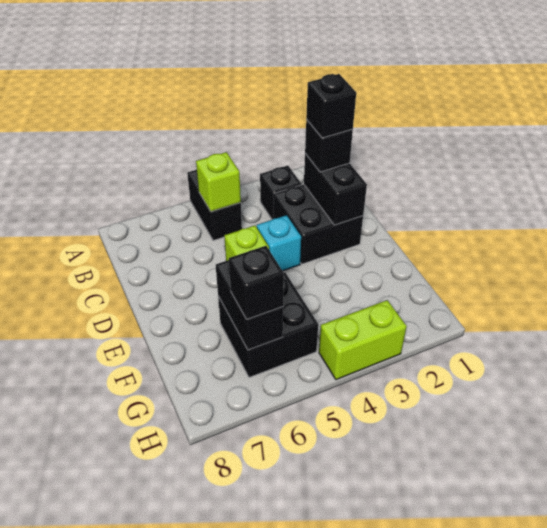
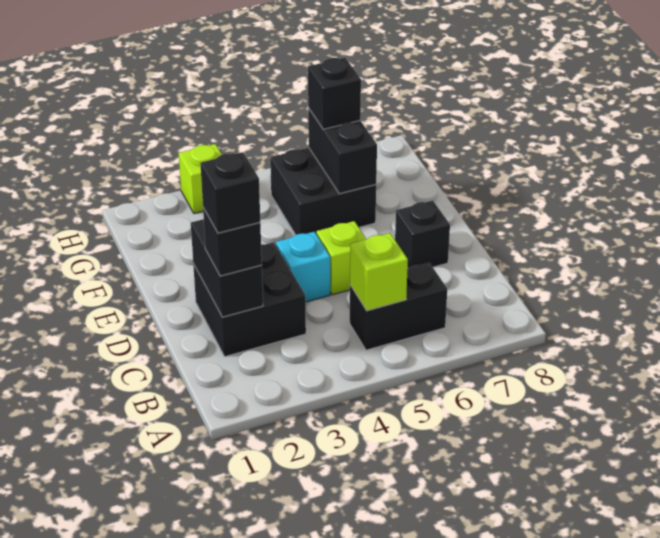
black 1x2 brick [187,170,242,241] -> black 1x2 brick turned to [350,263,447,350]
black 1x1 brick [260,166,302,220] -> black 1x1 brick moved to [395,201,450,269]
lime 1x2 brick [319,300,407,380] -> lime 1x1 brick [179,144,222,214]

